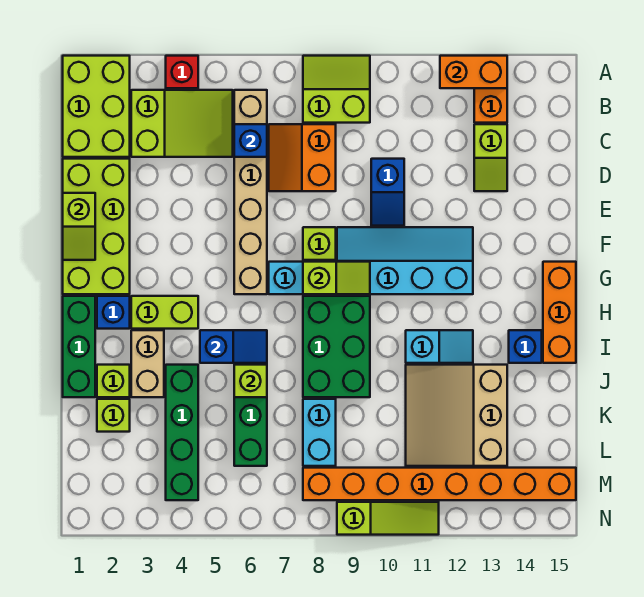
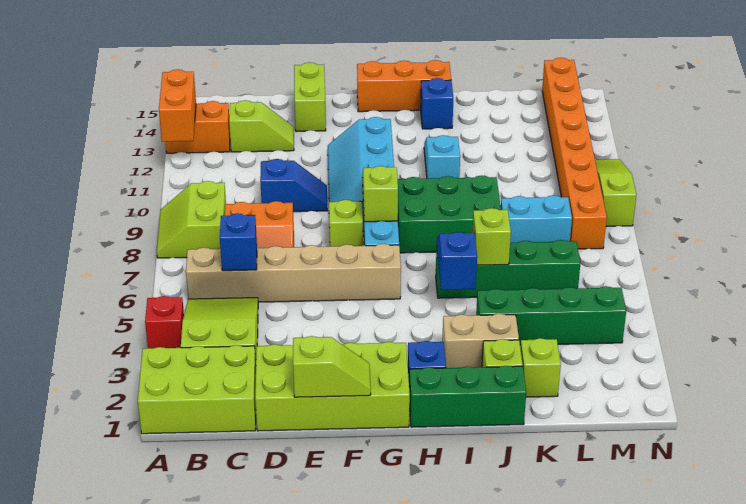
lime 1x2 brick [131,296,198,329] -> lime 1x2 brick moved to [294,62,326,132]
tan 3x3 slope [406,365,507,466] -> none

